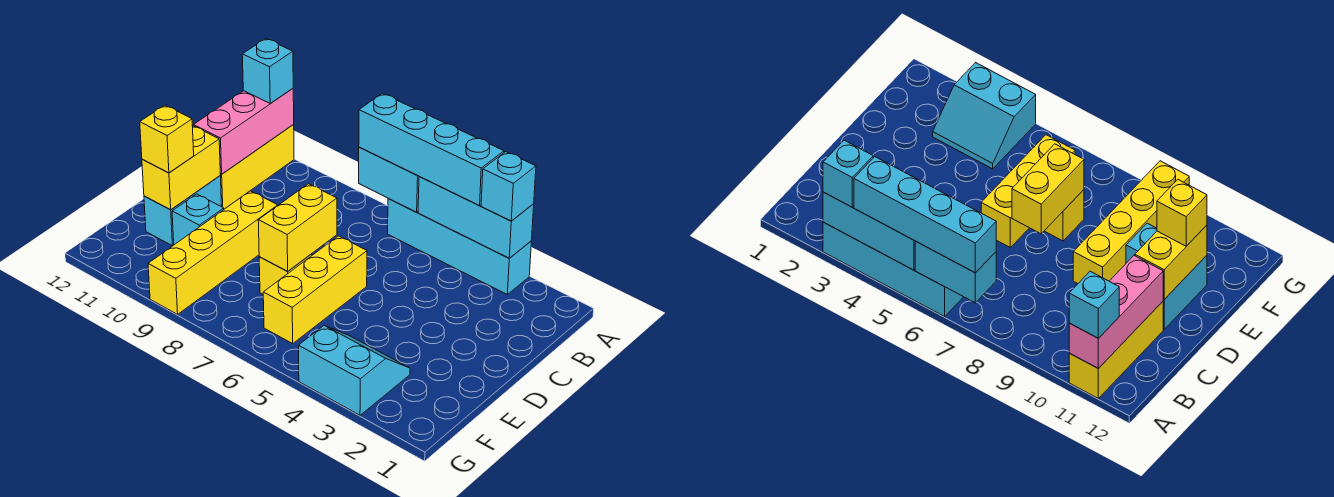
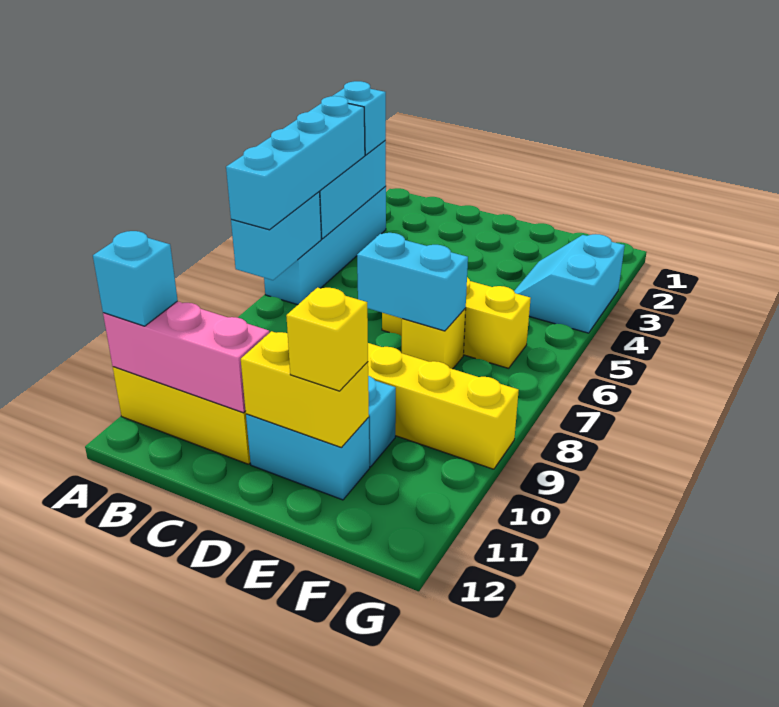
yellow 1x2 brick [258,184,337,271] -> cyan 1x2 brick [357,233,468,331]

